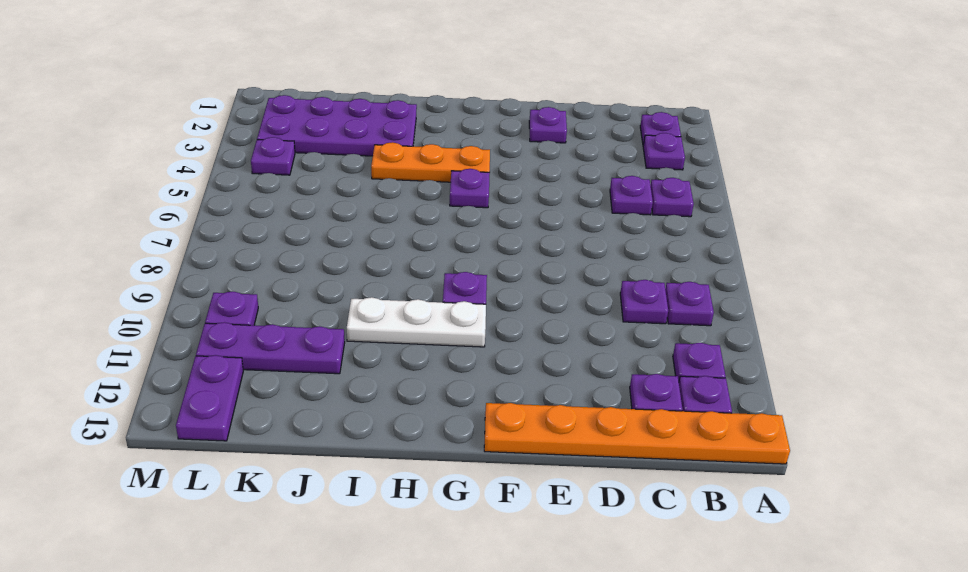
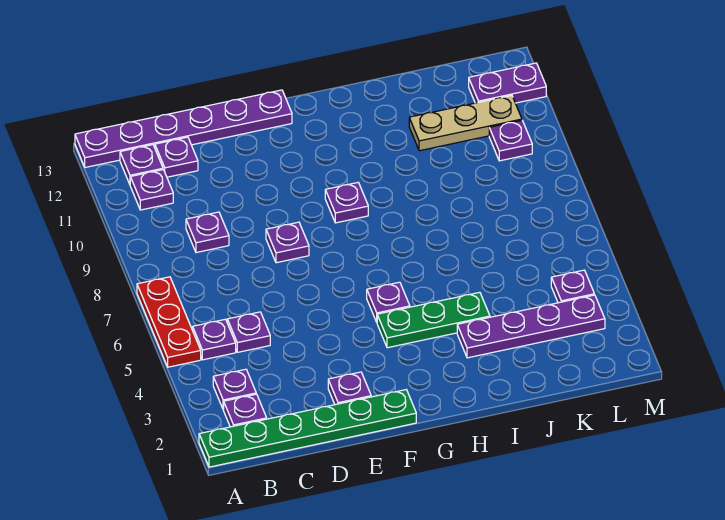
none -> green 1x6 plate [199,390,416,467]
none -> red 1x3 plate [137,277,201,367]
orange 1x6 plate [484,403,790,464] -> purple 1x6 plate [75,90,292,167]
purple 1x1 plate [665,282,714,326] -> purple 1x1 plate moved to [266,222,309,263]
orange 1x3 plate [371,142,490,182] -> green 1x3 plate [377,292,490,348]
white 1x3 plate [347,297,486,347] -> none
purple 2x4 plate [257,95,417,156] -> purple 1x4 plate [457,295,605,358]
purple 1x3 plate [196,322,345,374] -> tan 1x3 plate [409,95,522,151]
purple 1x2 plate [176,355,243,441] -> purple 1x2 plate turned to [469,63,546,103]

